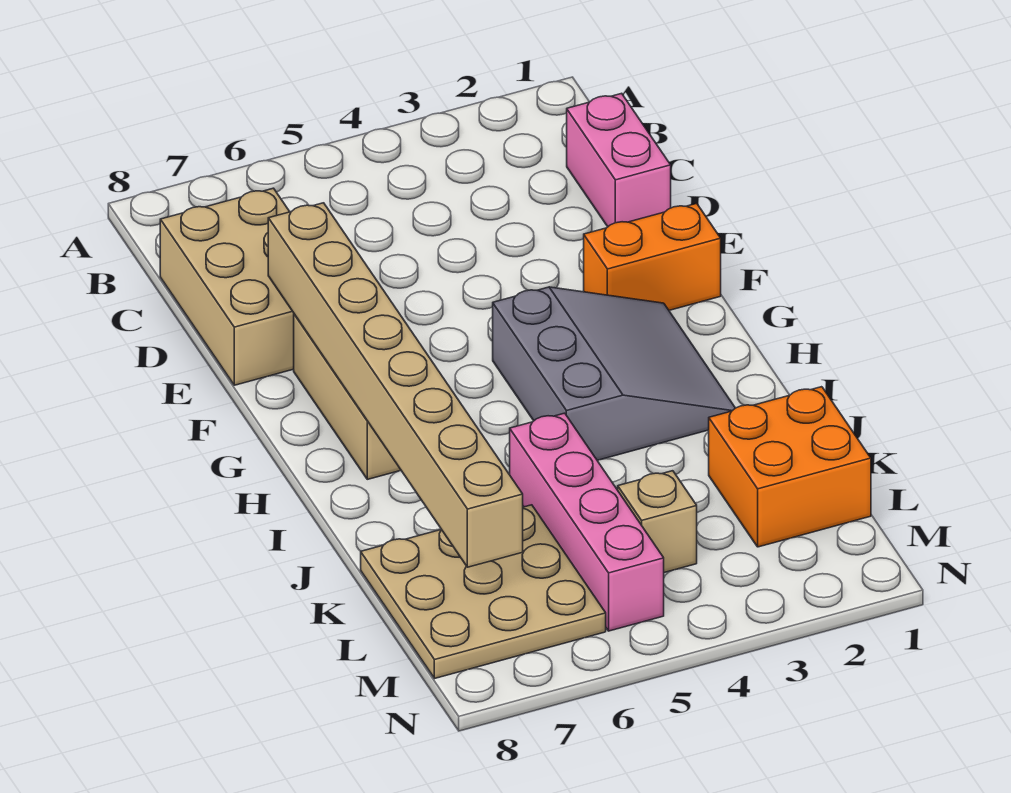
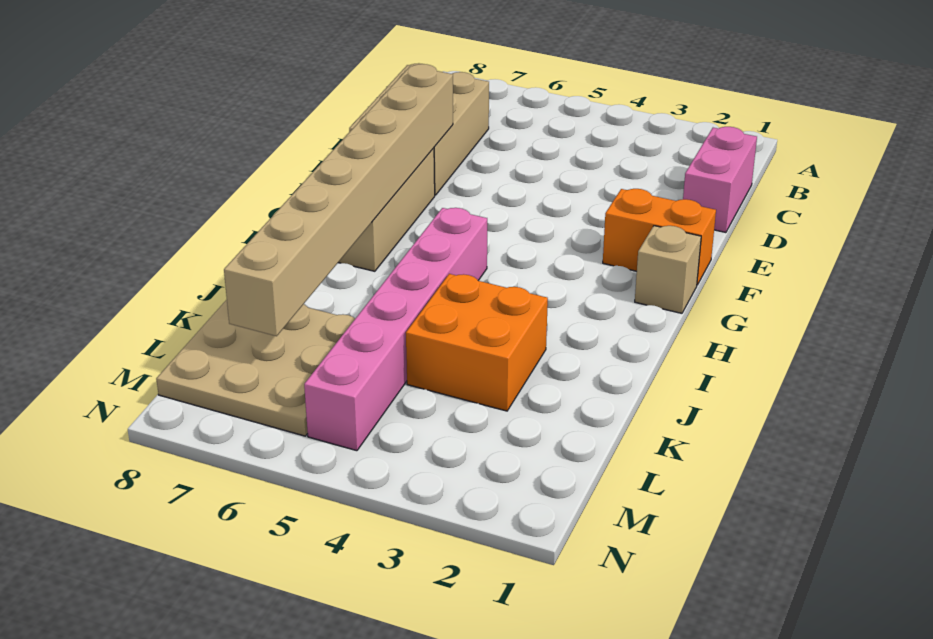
grey 3x3 slope [493,287,735,461] -> none
pink 1x4 brick [510,413,664,631] -> pink 1x6 brick [304,208,487,451]
orange 2x2 brick [709,387,871,547] -> orange 2x2 brick moved to [406,274,548,411]
tan 1x1 brick [618,471,697,573] -> tan 1x1 brick moved to [635,226,701,313]

